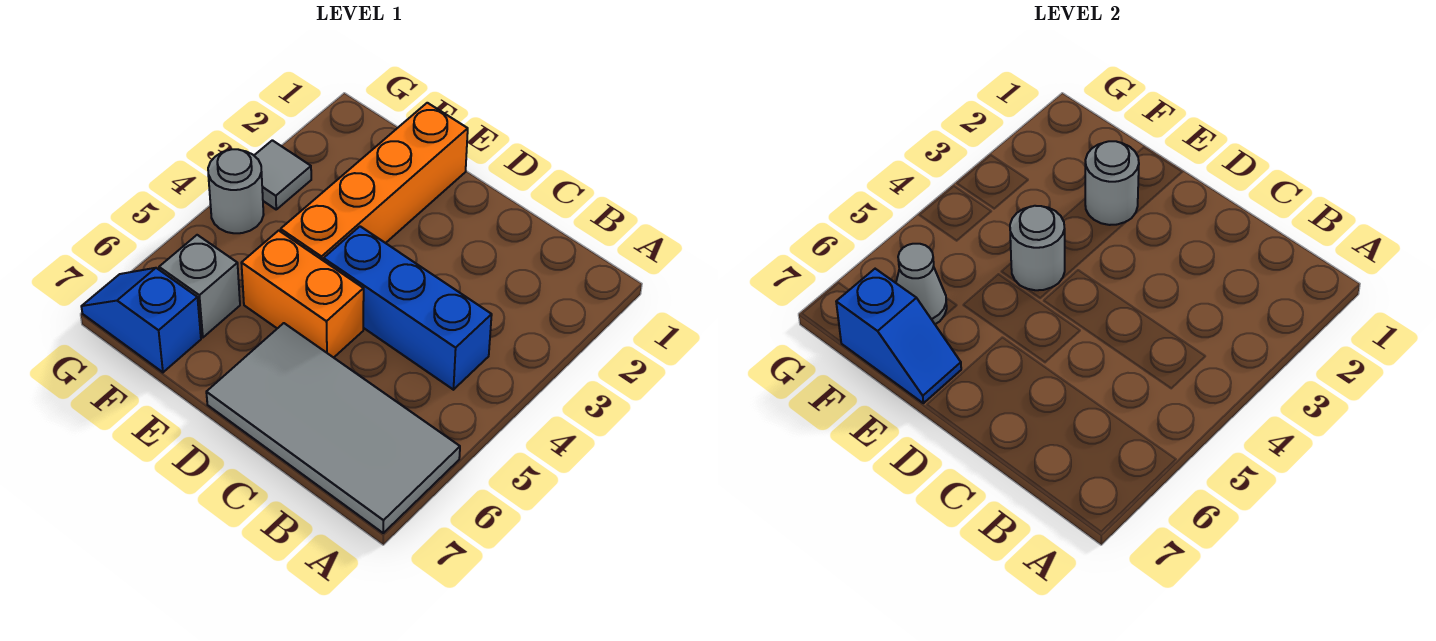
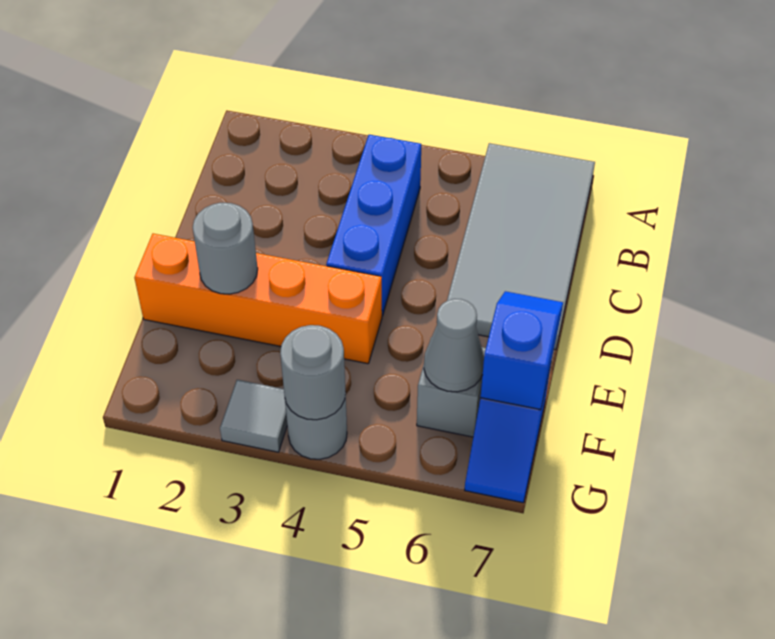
orange 1x2 brick [241,231,364,358] -> none
grey 1x1 round brick [1010,206,1065,290] -> grey 1x1 round brick moved to [280,325,345,420]

